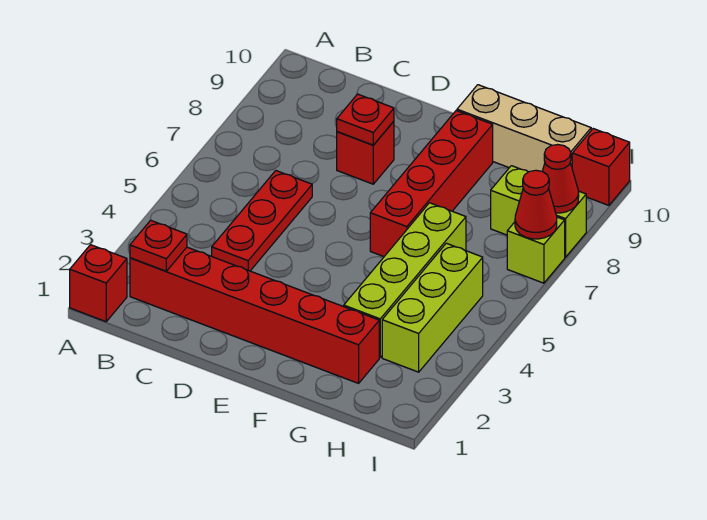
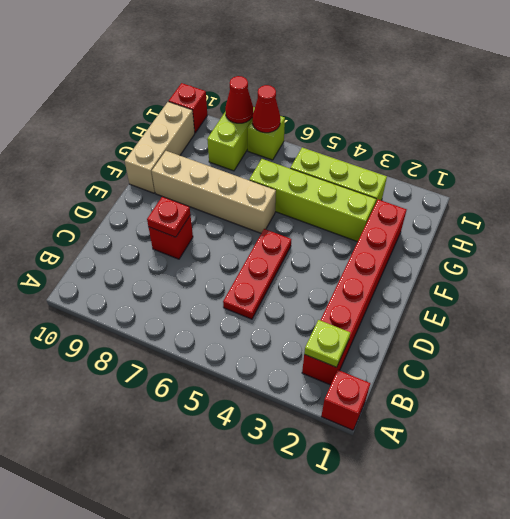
red 1x1 plate [130,220,187,271] -> lime 1x1 plate [304,320,350,367]
red 1x3 plate [212,171,312,271] -> red 1x3 plate turned to [223,229,291,319]
red 1x4 brick [370,111,493,257] -> tan 1x4 brick [152,151,276,233]

